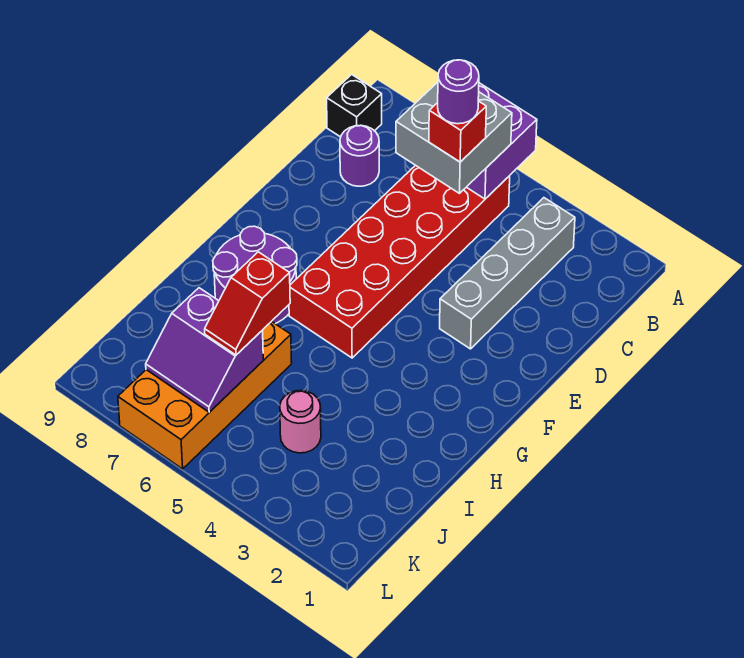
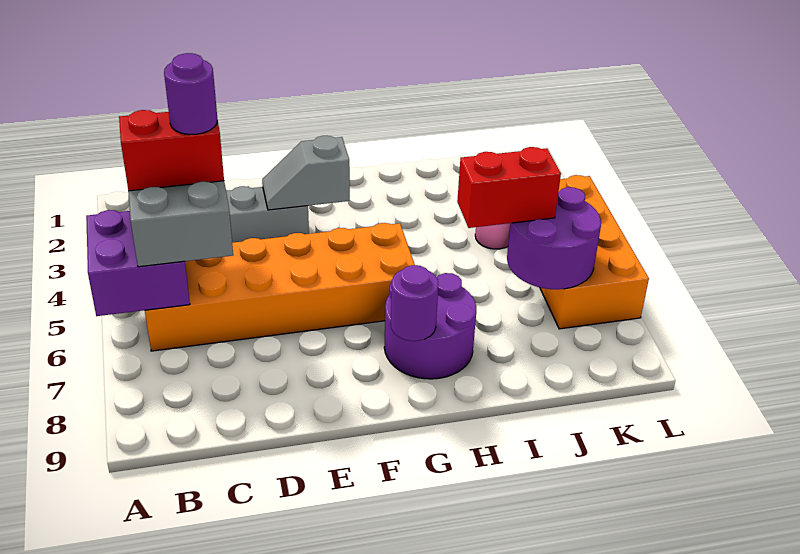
red 2x6 brick [289,165,510,358] -> orange 2x6 brick [145,223,415,351]
black 1x1 brick [327,74,382,137] -> none
red 1x1 brick [429,101,486,162] -> red 1x2 brick [119,110,224,191]
purple 1x1 round brick [340,125,379,186] -> purple 1x1 round brick moved to [391,265,438,341]
none -> grey 1x2 slope [262,136,350,210]
orange 2x4 brick [118,321,292,469] -> orange 2x4 brick turned to [540,175,649,329]
red 1x2 slope [205,252,290,355] -> red 1x2 brick [457,147,561,228]
purple 2x2 slope [146,288,263,412] -> purple 2x2 round brick [507,187,601,289]

